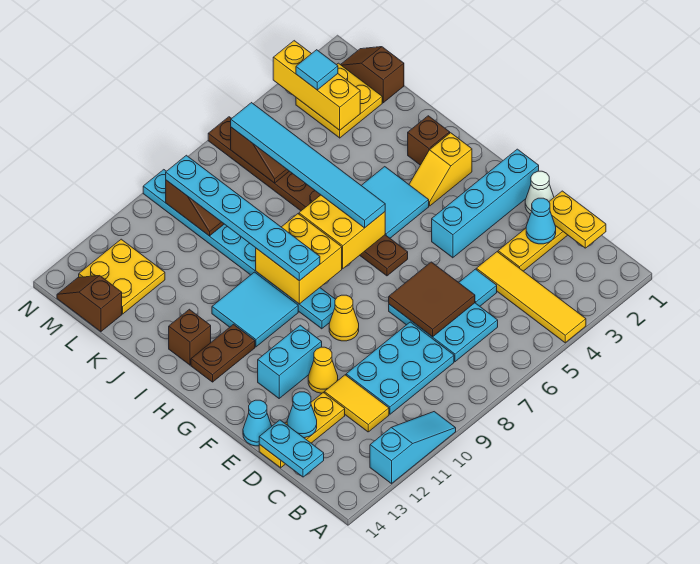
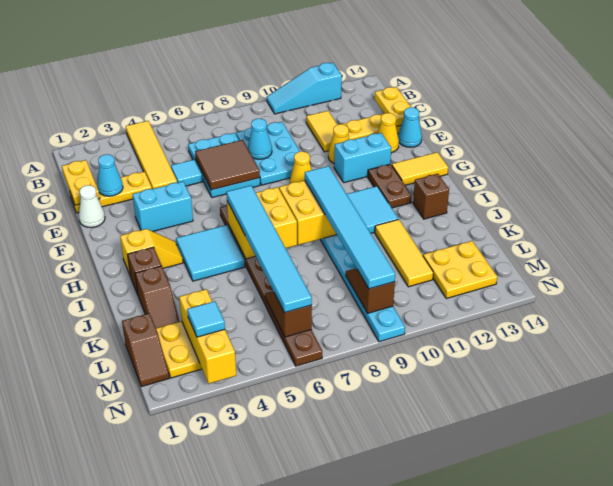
cyan 2x3 plate [346,322,454,414] -> cyan 2x3 plate turned to [236,122,300,185]
cyan 1x2 plate [259,420,324,477] -> yellow 1x2 plate [375,87,411,126]
cyan 1x1 cone [287,392,317,438] -> cyan 1x1 cone moved to [248,119,272,159]
none -> yellow 1x1 cone [377,113,399,153]
cyan 1x4 brick [432,149,539,258] -> cyan 1x2 brick [133,182,193,231]
none -> yellow 1x2 tile [392,152,448,185]
cyan 1x6 plate [166,155,320,281] -> cyan 1x6 tile [305,166,395,289]
brown 1x2 plate [191,324,255,382] -> brown 1x2 plate turned to [368,164,412,208]
none -> yellow 1x3 tile [375,219,433,287]
brown 1x2 slope [57,276,122,332] -> brown 1x2 slope moved to [135,266,180,328]

